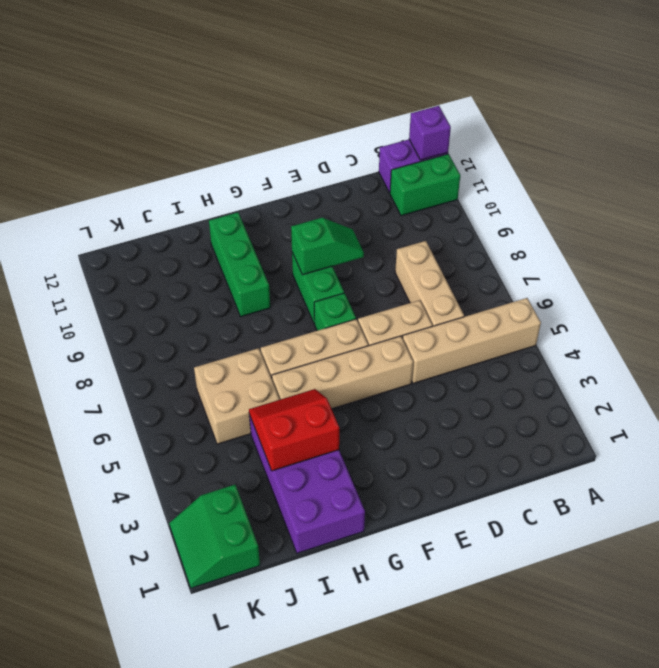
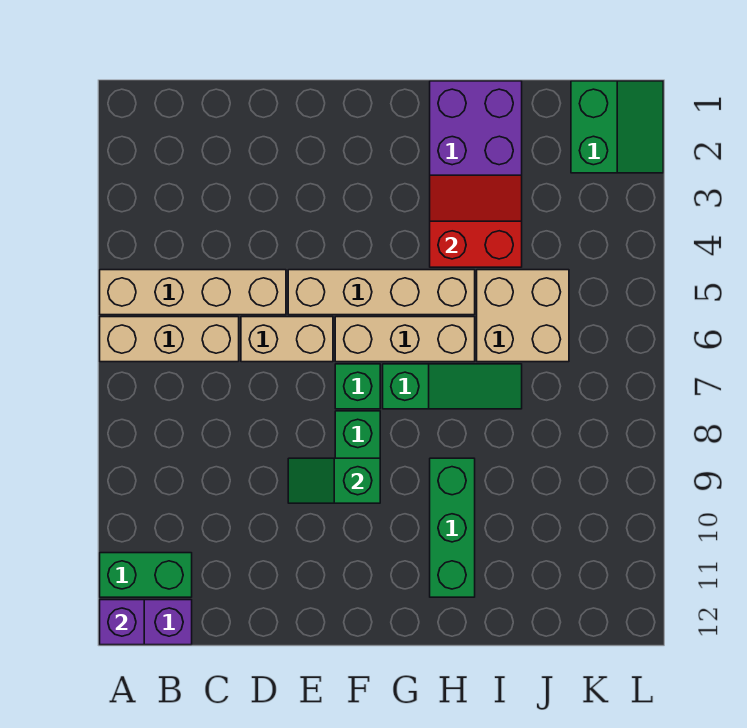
tan 1x3 brick [395,241,464,326] -> tan 1x3 brick turned to [100,317,239,362]
none -> green 1x3 slope [383,364,522,409]
red 2x2 slope [249,389,339,471] -> red 2x2 slope turned to [430,175,522,267]

